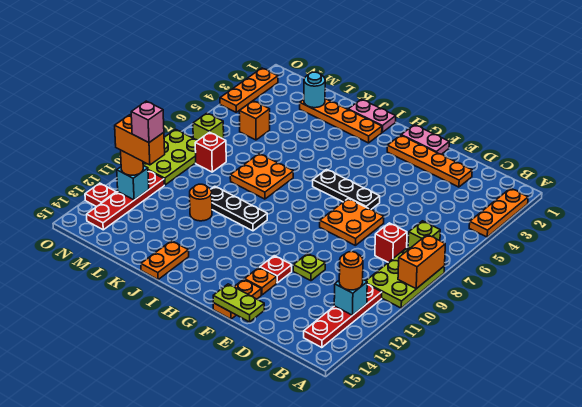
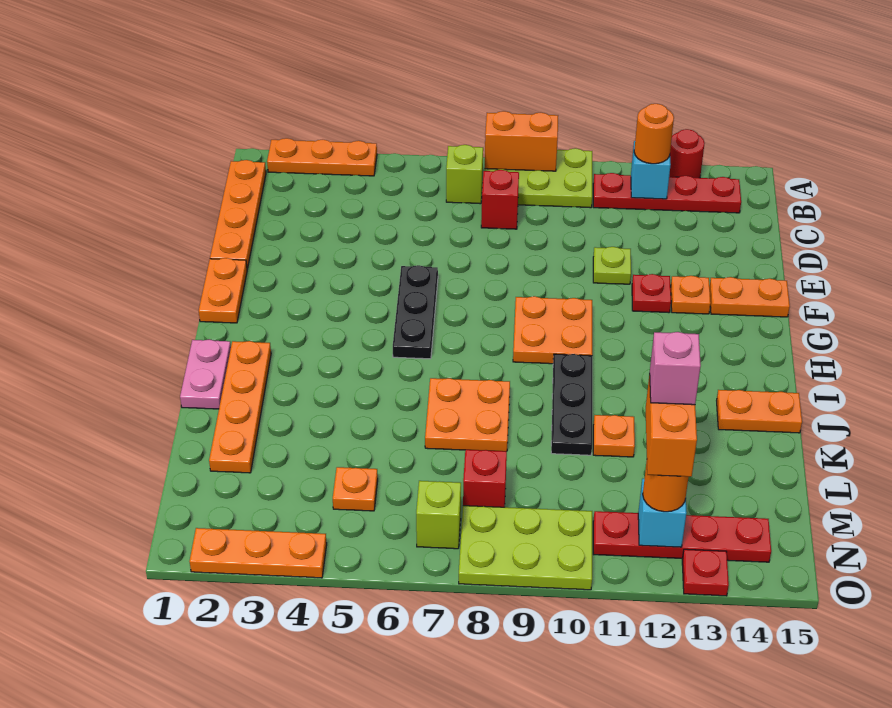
none -> red 1x1 round brick [669,129,704,178]
orange 1x4 plate [387,135,472,187] -> orange 1x4 plate moved to [210,160,266,269]
orange 2x2 plate [320,198,384,245] -> orange 2x2 plate moved to [513,296,592,364]
lime 1x2 plate [213,284,264,322] -> none
pink 1x2 plate [401,125,449,154] -> orange 1x2 plate [199,258,247,323]
orange 1x1 round brick [190,184,212,221] -> orange 1x1 plate [593,415,635,457]
cyan 1x1 round brick [304,72,325,108] -> none
orange 1x1 brick [239,101,270,140] -> orange 1x1 plate [333,467,378,511]

